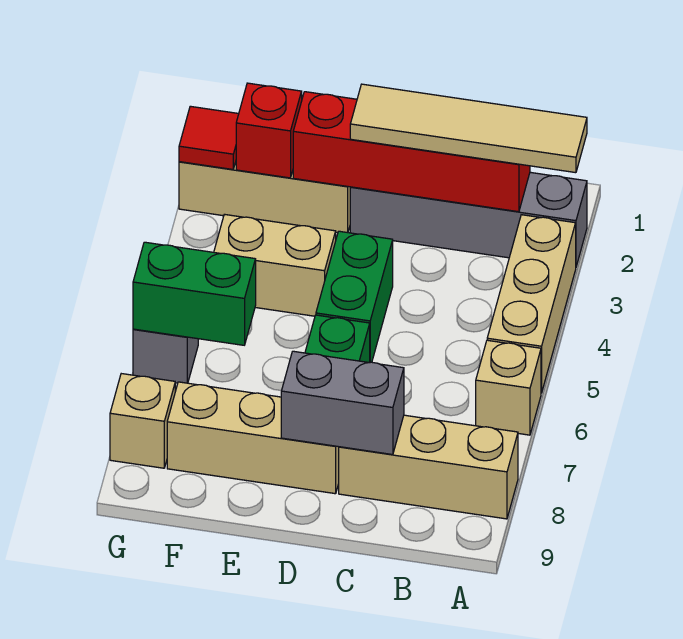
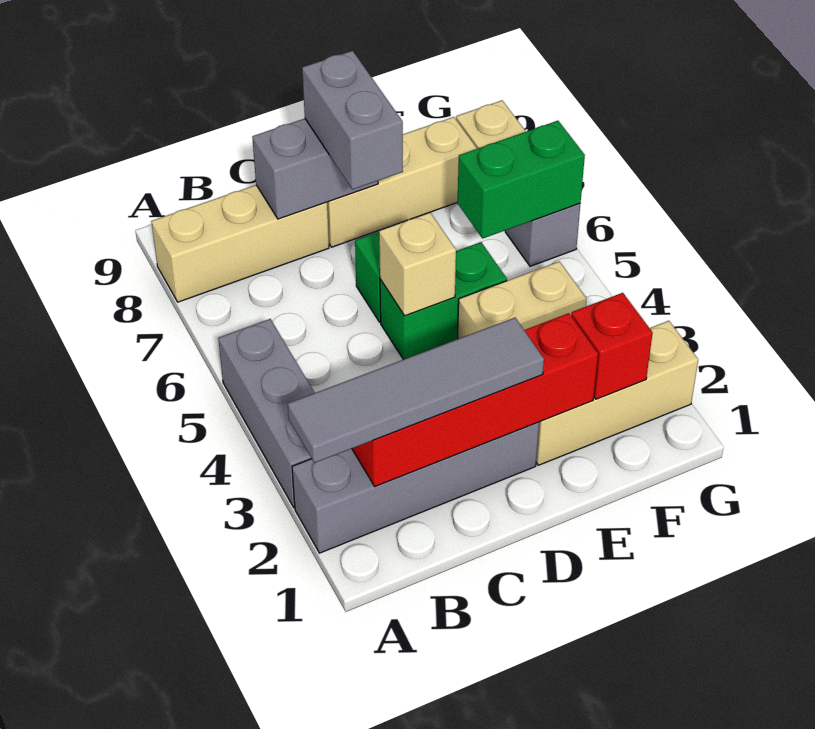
tan 1x4 tile [350,84,587,173] -> grey 1x4 tile [288,318,544,463]
tan 1x3 brick [487,215,576,393] -> grey 1x3 brick [218,319,315,508]
tan 1x1 brick [476,340,541,435] -> tan 1x1 brick moved to [379,212,456,316]
green 1x2 brick [316,231,393,362] -> green 1x2 brick turned to [380,242,507,360]
none -> grey 1x2 brick [302,51,403,190]
red 1x1 tile [179,106,239,169] -> none

